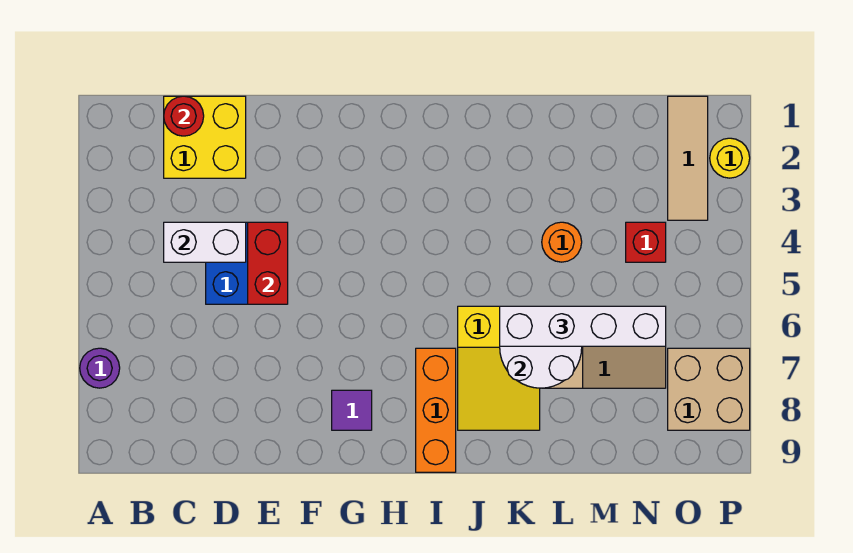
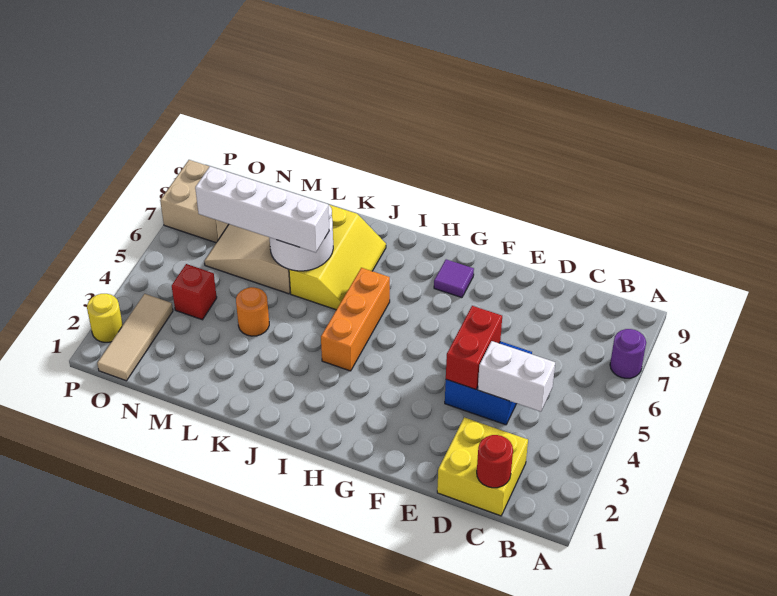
orange 1x3 brick [416,348,456,472] -> orange 1x3 brick moved to [321,268,390,371]
yellow 2x3 slope [458,306,540,430] -> yellow 2x3 slope turned to [289,205,386,310]

